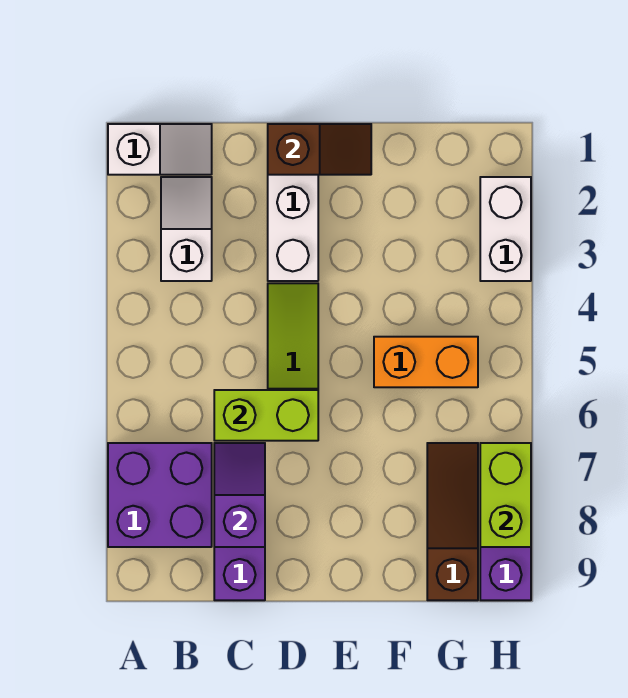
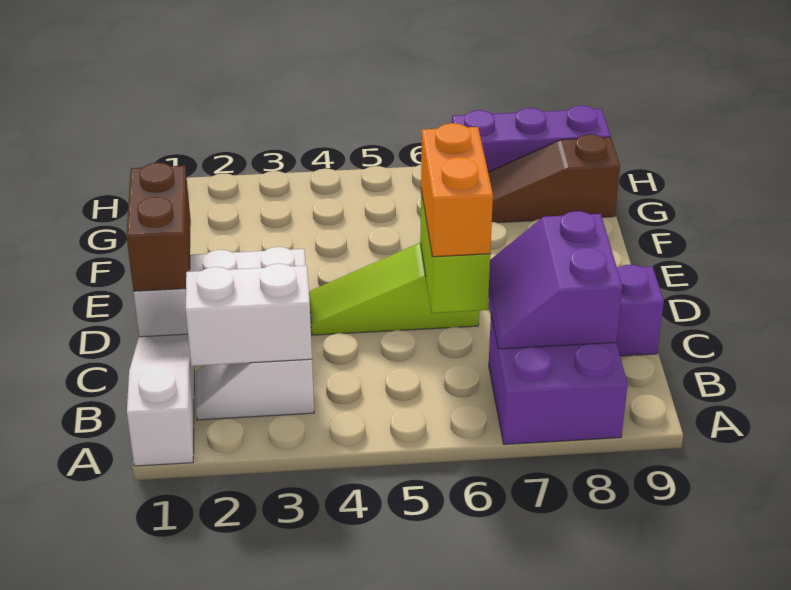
white 1x2 slope [108,124,212,175] -> white 1x3 slope [127,334,194,466]
purple 1x2 slope [214,443,265,547] -> purple 2x2 slope [488,211,622,349]
brown 1x2 slope [268,124,371,175] -> brown 1x2 brick [126,163,191,291]
orange 1x2 brick [374,337,478,387] -> orange 1x2 brick moved to [421,123,493,257]
white 1x2 brick [480,177,531,281] -> white 1x2 brick moved to [186,264,312,366]
lime 1x2 brick [480,443,531,547] -> none

